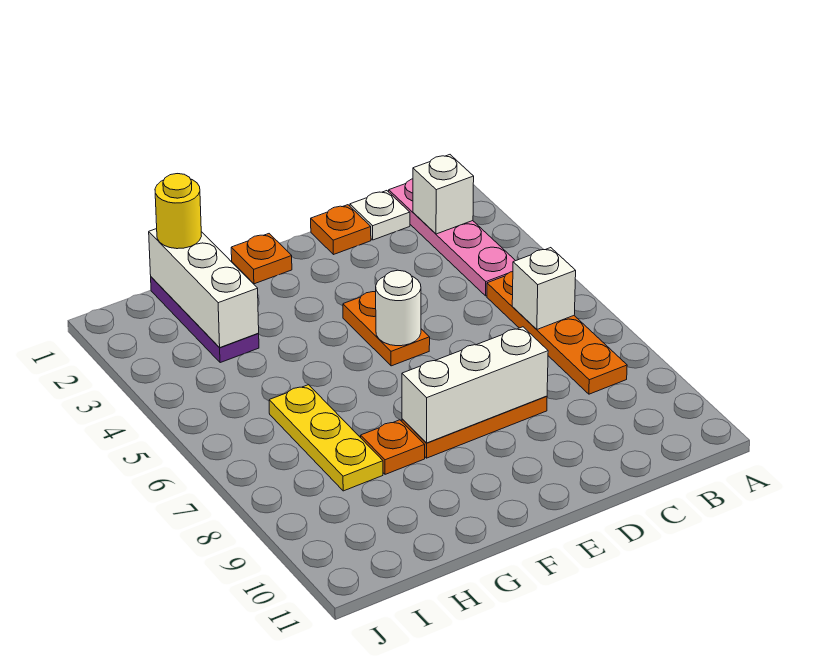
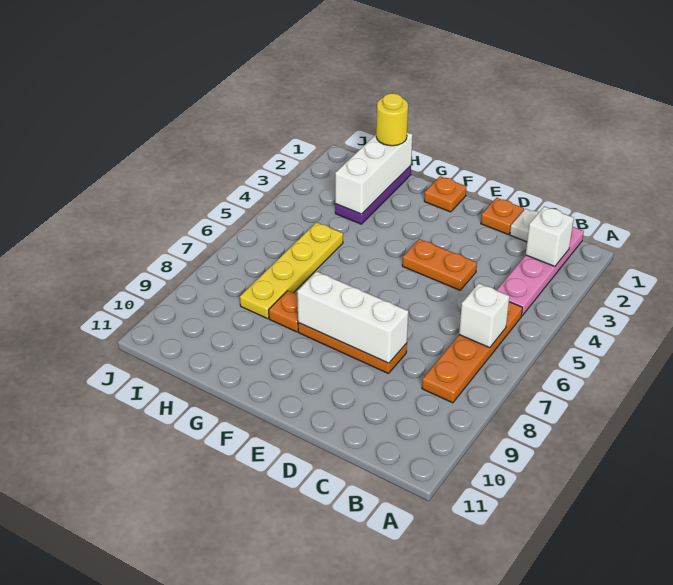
orange 1x2 plate [343,291,430,366] -> orange 1x2 plate turned to [402,239,477,290]
white 1x1 round brick [376,270,421,346] -> none
yellow 1x3 plate [269,385,383,491] -> yellow 1x4 plate [240,222,343,319]

